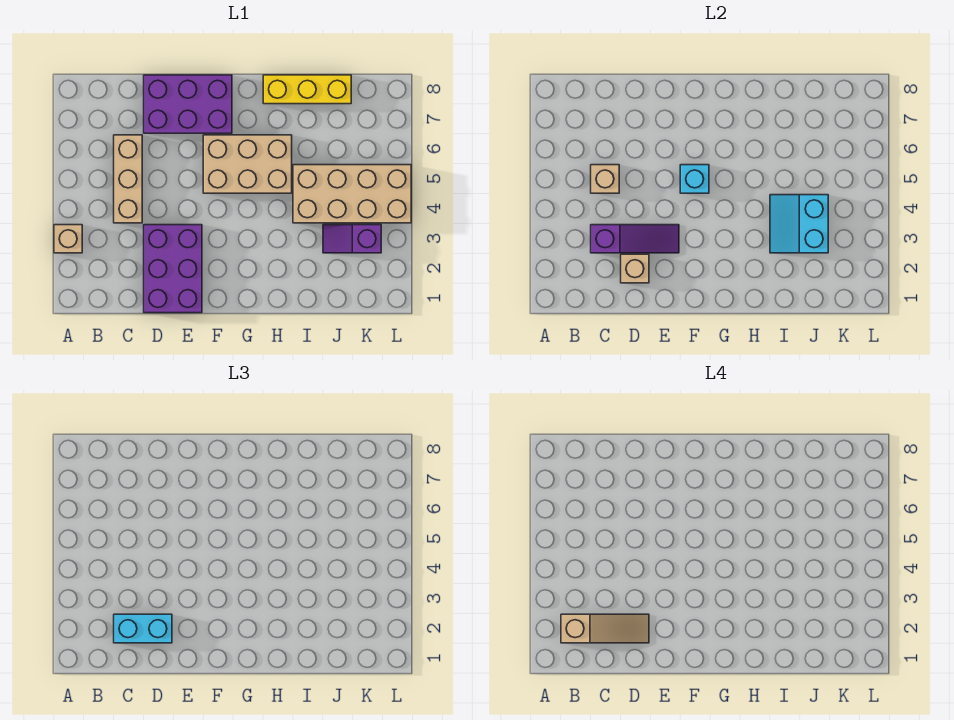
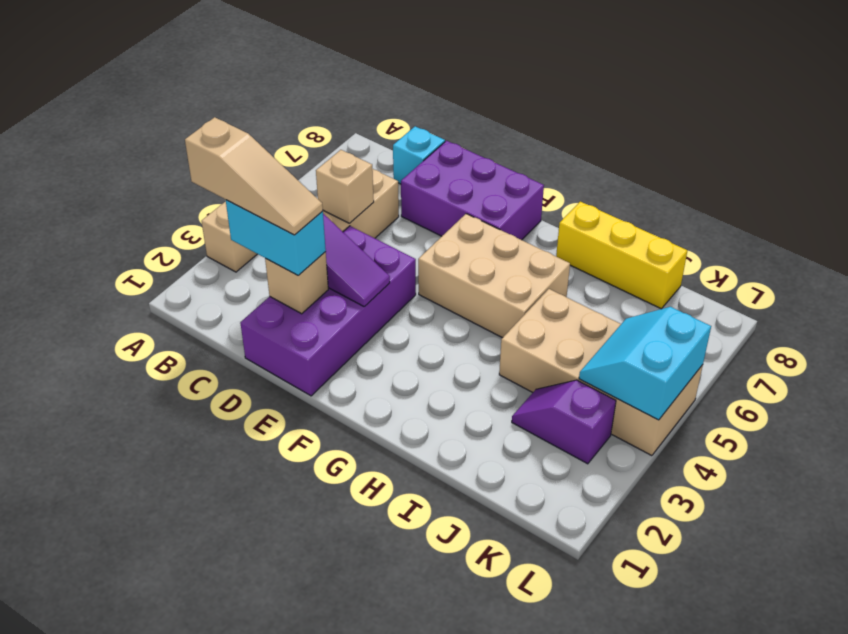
purple 2x3 brick [144,225,202,313] -> purple 2x4 brick [240,226,416,396]
cyan 1x1 brick [680,165,709,193] -> cyan 1x1 brick moved to [393,126,445,184]
cyan 2x2 slope [770,195,828,253] -> cyan 2x2 slope moved to [579,307,711,420]

